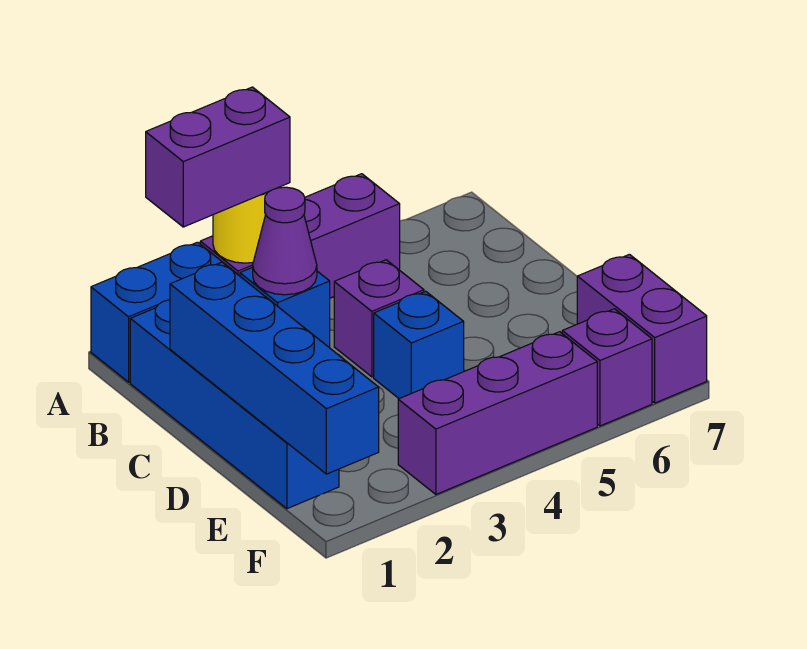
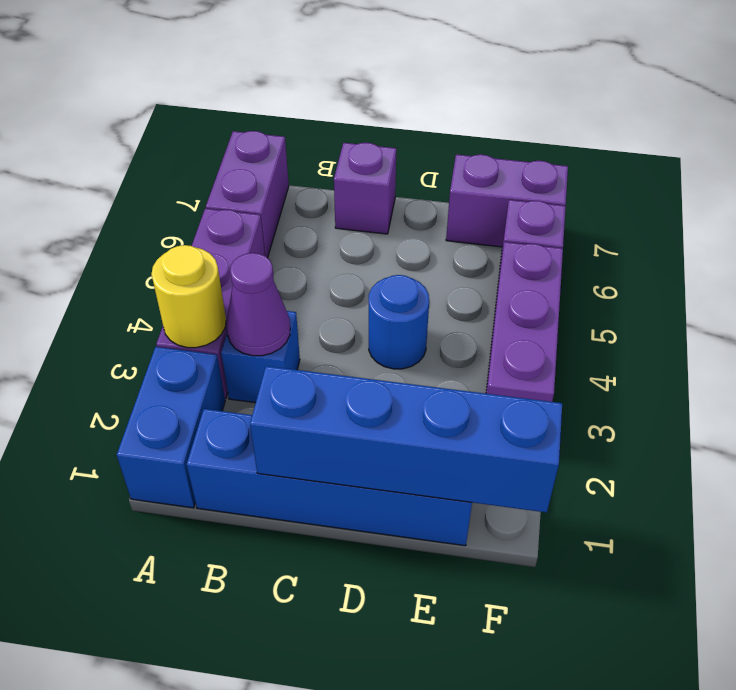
purple 1x2 brick [146,87,290,227] -> purple 1x2 brick moved to [206,131,289,258]
purple 1x1 brick [334,260,424,377] -> purple 1x1 brick moved to [334,143,396,234]
blue 1x1 brick [374,291,464,399] -> blue 1x1 round brick [369,275,429,369]

